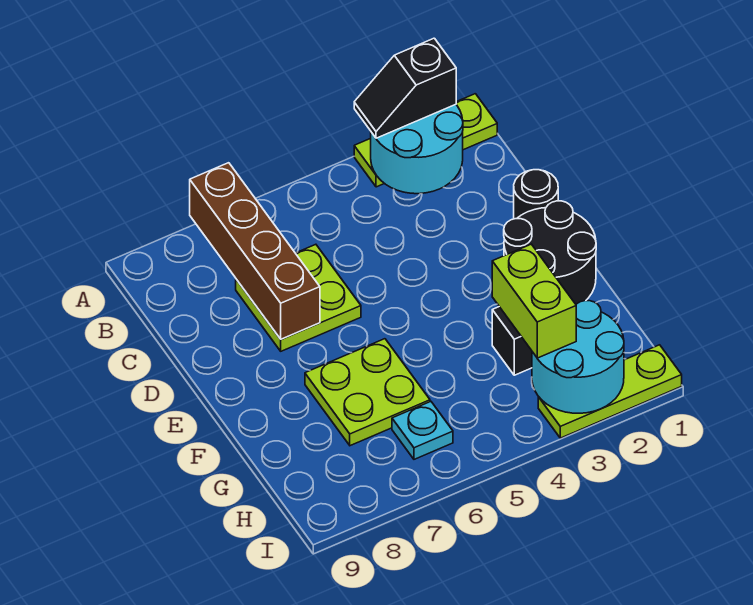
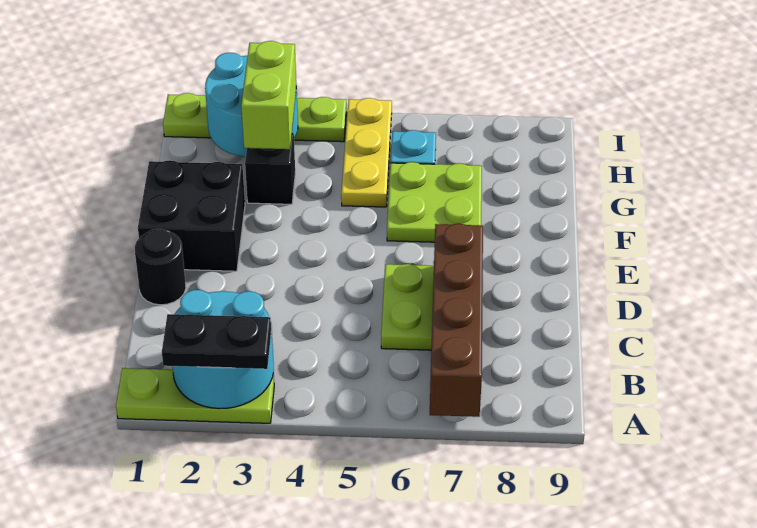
black 1x2 slope [354,38,456,138] -> black 1x2 plate [162,314,271,369]
black 2x2 round brick [504,201,596,304] -> black 2x2 brick [138,160,245,271]
none -> yellow 1x3 plate [341,98,392,207]
lime 1x3 plate [538,345,682,438] -> lime 1x4 plate [163,93,347,142]

